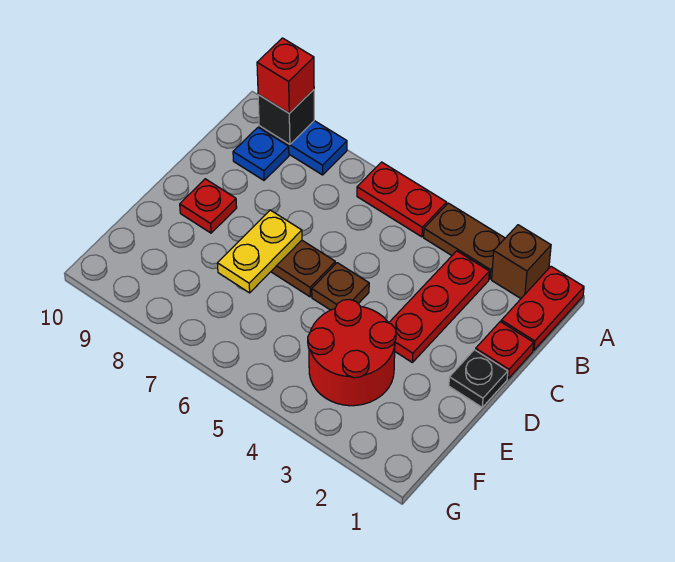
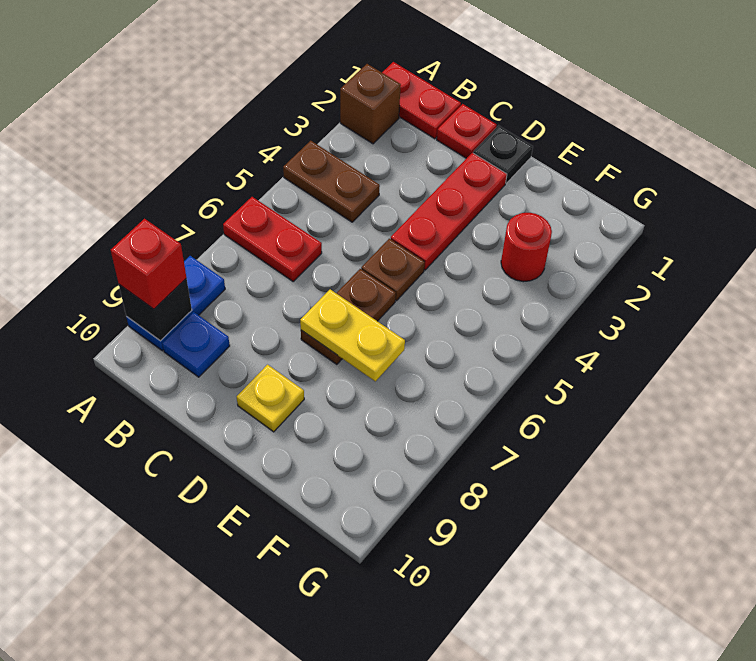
brown 1x2 plate [424,203,505,279] -> brown 1x2 plate turned to [283,141,380,222]
red 1x2 plate [357,162,447,237] -> red 1x2 plate turned to [223,197,322,281]
red 1x3 plate [389,251,489,362] -> red 1x3 plate turned to [391,153,507,270]
red 1x1 plate [180,179,237,233] -> yellow 1x1 plate [237,365,304,432]
red 2x2 round brick [308,299,396,406] -> red 1x1 round brick [501,213,552,282]

